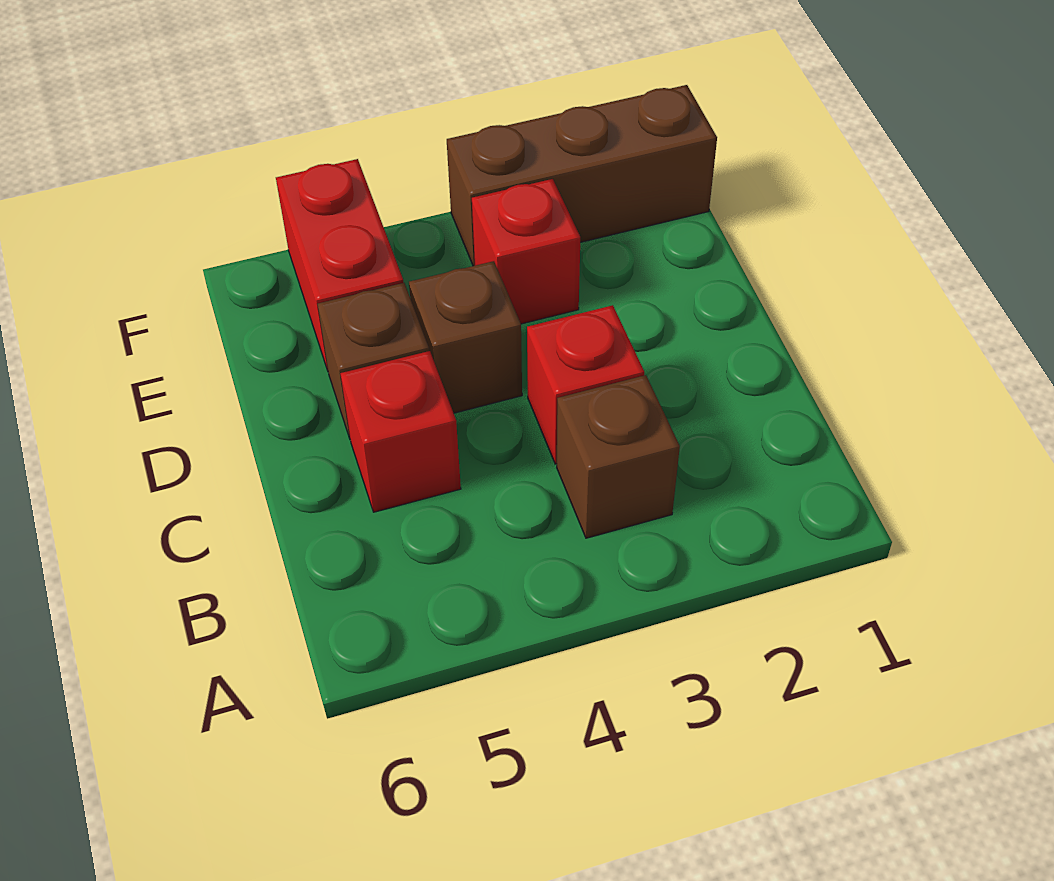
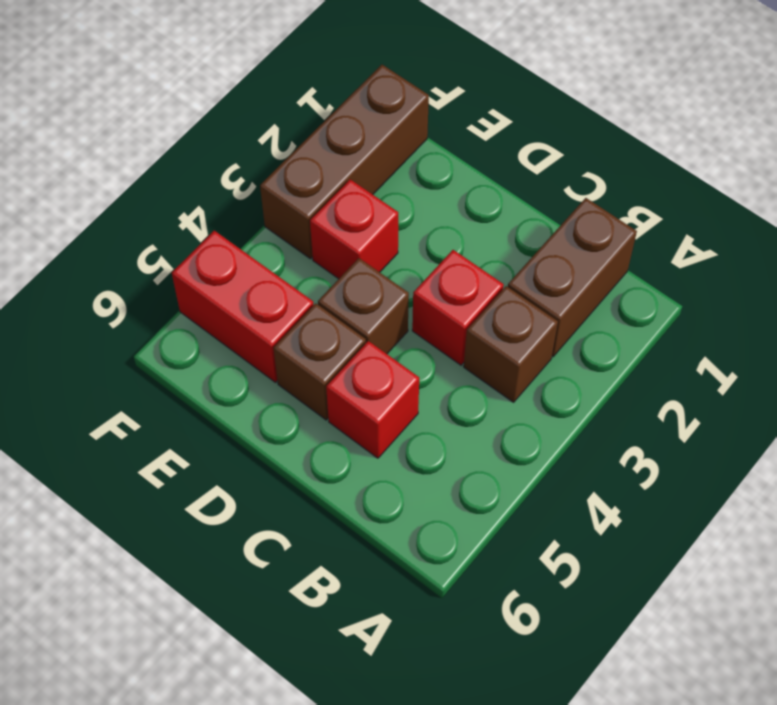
none -> brown 1x2 brick [508,198,637,357]

